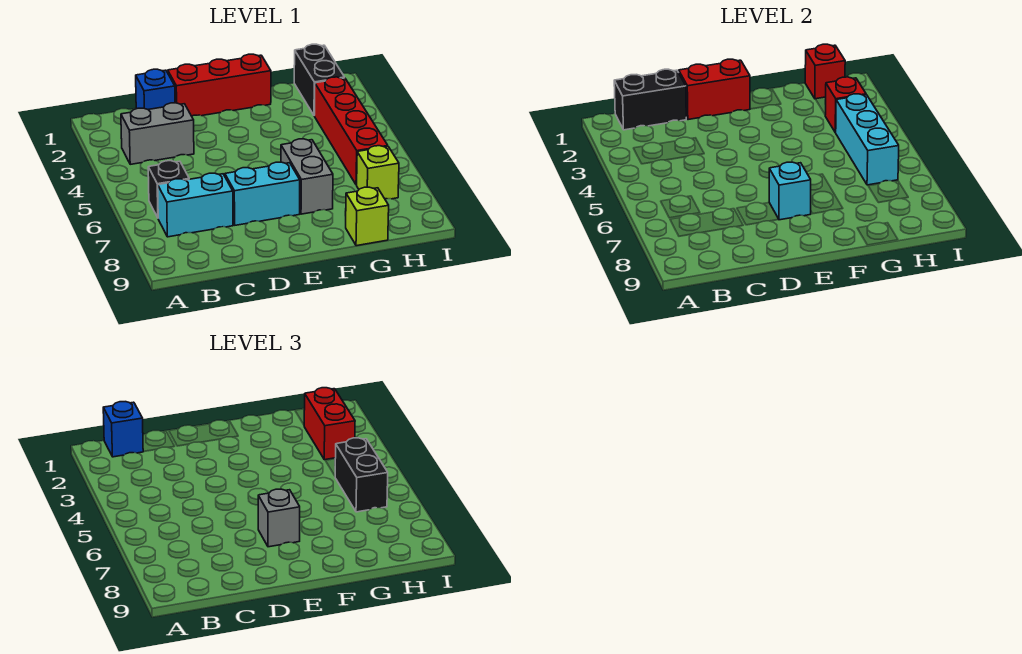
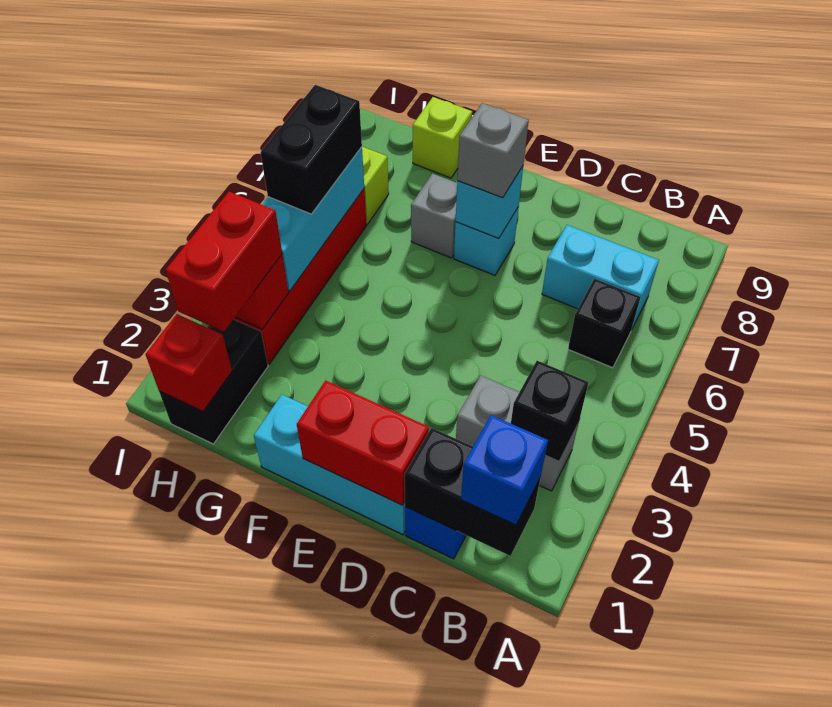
none -> black 1x1 brick [511,361,589,460]
red 1x3 brick [168,54,271,116] -> cyan 1x3 brick [254,395,406,535]
cyan 1x2 brick [225,162,300,225] -> cyan 1x1 brick [454,207,519,275]
grey 1x2 brick [281,139,333,214] -> grey 1x1 brick [411,174,457,258]

